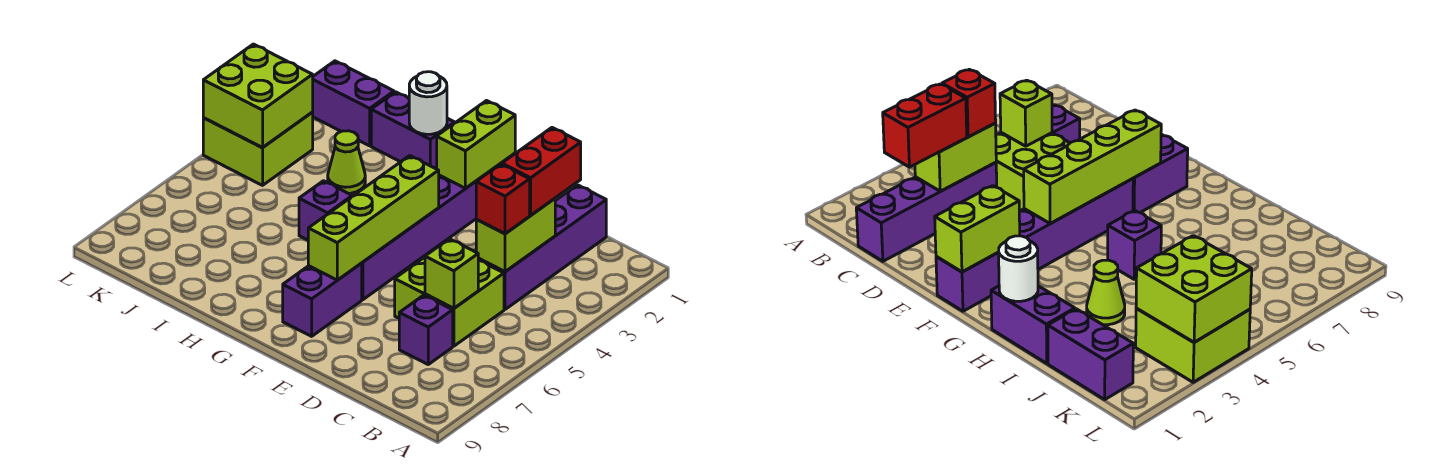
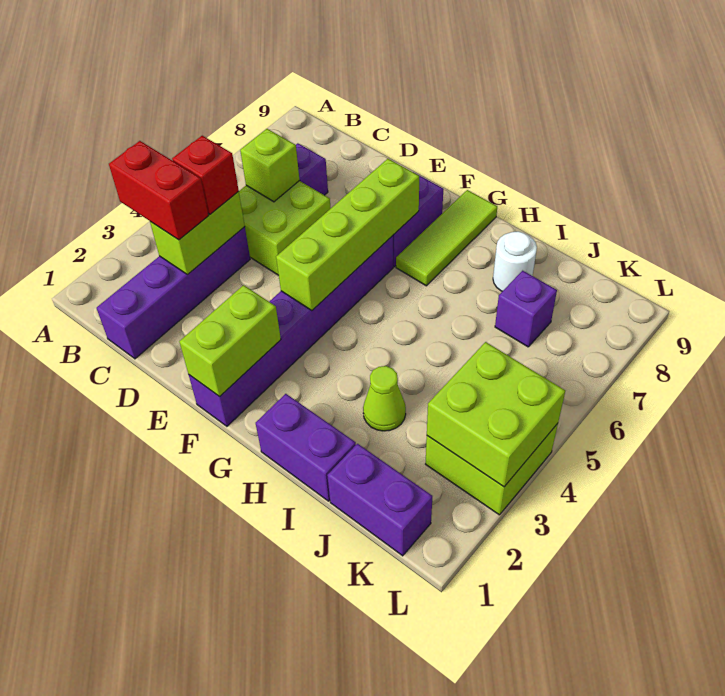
red 1x2 brick [502,128,581,215] -> red 1x2 brick turned to [109,141,209,240]
none -> lime 1x3 tile [396,190,497,286]
white 1x1 round brick [409,72,447,134] -> white 1x1 round brick moved to [493,231,537,291]
purple 1x1 brick [299,181,352,240] -> purple 1x1 brick moved to [495,271,557,347]

